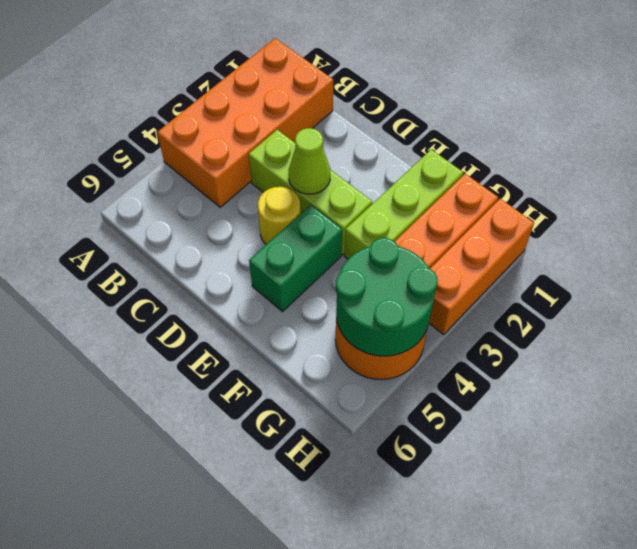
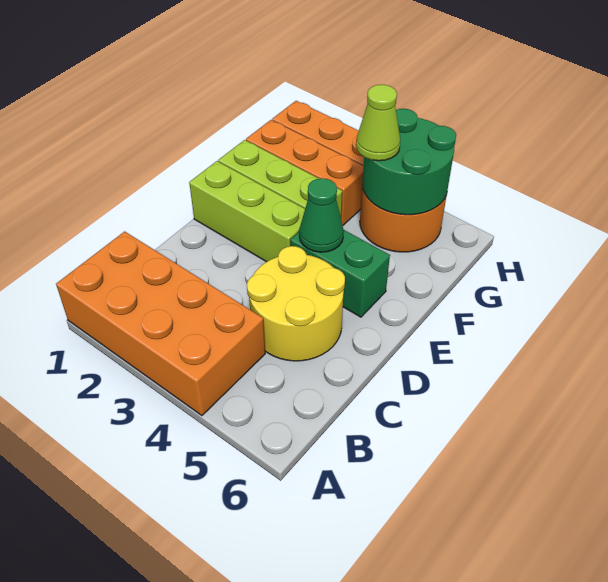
lime 1x3 brick [249,130,372,255] -> lime 1x3 brick turned to [189,161,305,262]
lime 1x1 cone [288,128,330,194] -> lime 1x1 cone moved to [356,85,400,161]
yellow 1x1 round brick [258,187,300,244] -> yellow 2x2 round brick [247,246,345,361]
none -> green 1x1 cone [299,178,344,252]

